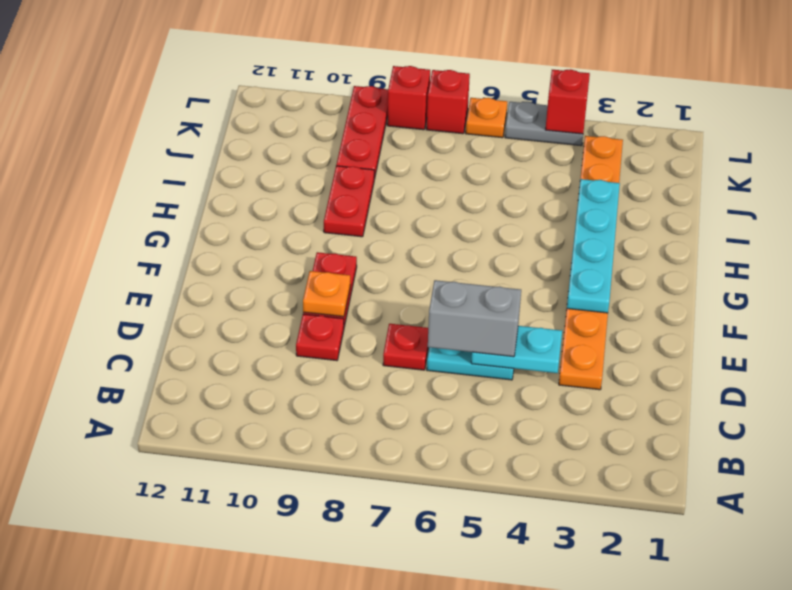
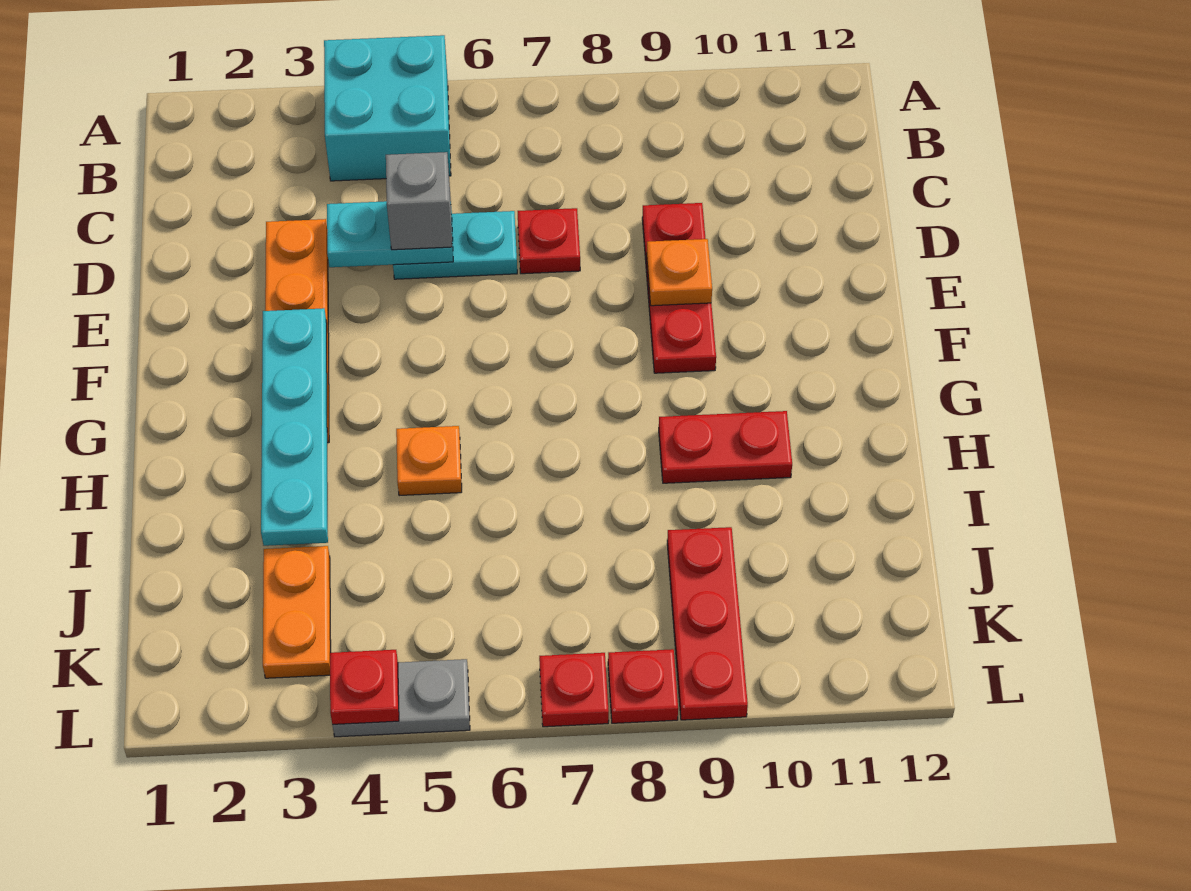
none -> cyan 2x2 brick [324,35,451,181]
grey 1x2 brick [428,280,521,357] -> grey 1x1 brick [386,152,452,250]
red 1x2 plate [324,166,374,237] -> red 1x2 plate turned to [659,411,792,483]
red 1x1 brick [545,69,590,134] -> red 1x1 plate [330,650,399,724]
orange 1x1 plate [466,98,507,138] -> orange 1x1 plate moved to [396,426,462,496]
red 1x1 brick [427,70,470,134] -> red 1x1 plate [539,653,609,727]
red 1x1 brick [387,66,430,130] -> red 1x1 plate [608,649,678,723]

